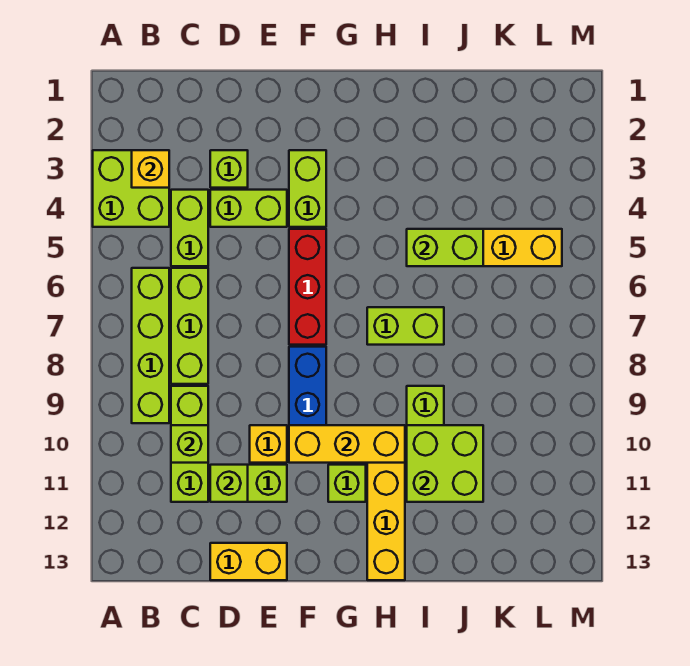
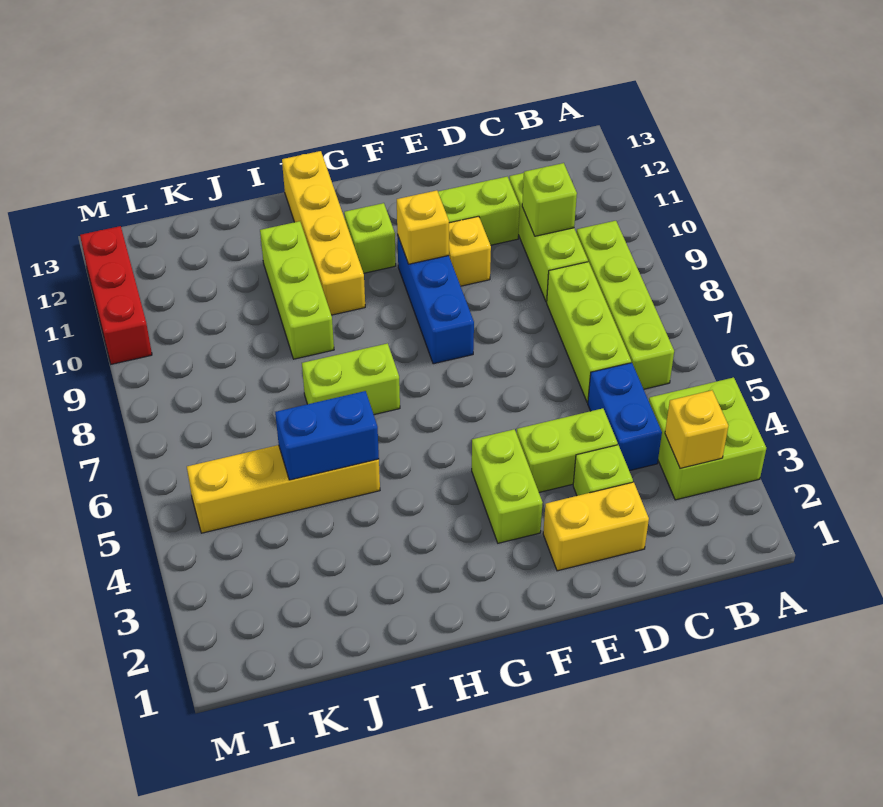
lime 1x2 brick [171,190,208,266] -> blue 1x2 brick [588,363,662,471]
lime 1x1 brick [210,465,248,502] -> none
yellow 1x2 brick [210,543,287,580] -> yellow 1x2 brick moved to [543,482,649,571]
red 1x3 brick [289,229,326,345] -> red 1x3 brick moved to [80,226,152,364]
yellow 1x3 brick [289,425,405,463] -> yellow 1x1 brick [397,190,449,264]
lime 1x2 brick [407,229,483,266] -> blue 1x2 brick [275,391,379,480]
lime 2x2 brick [407,425,483,502] -> none

